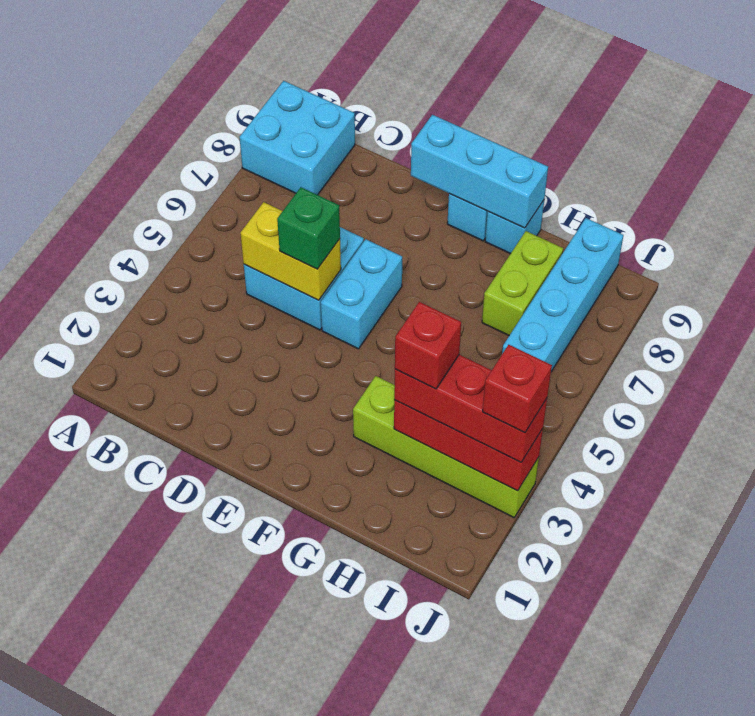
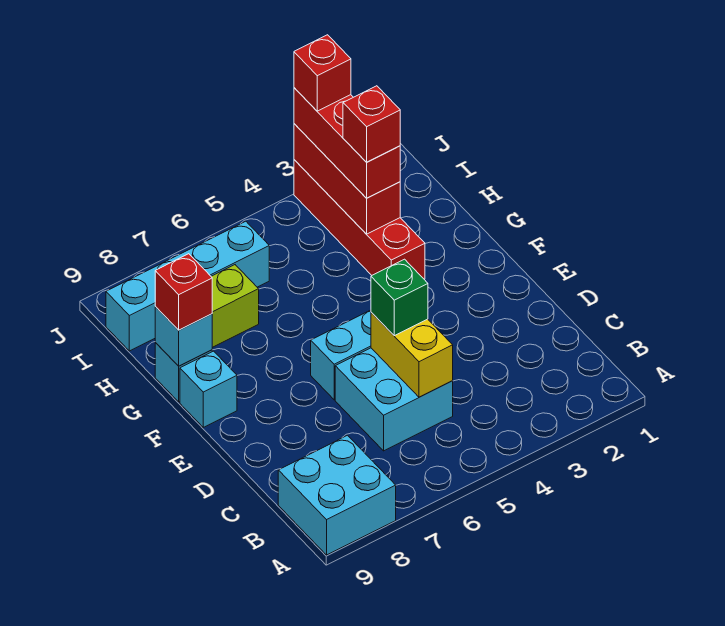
cyan 1x3 brick [411,115,548,228] -> cyan 1x1 brick [155,307,212,366]
lime 1x4 brick [353,376,539,517] -> red 1x4 brick [294,160,425,279]
none -> red 1x1 brick [155,254,212,330]

